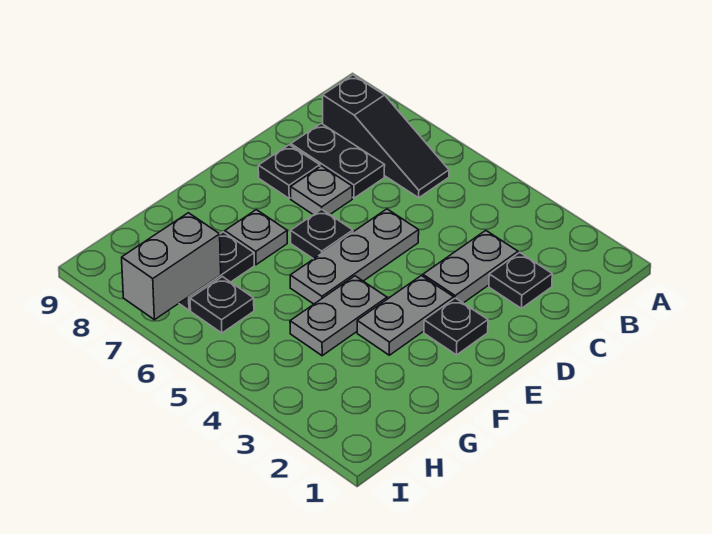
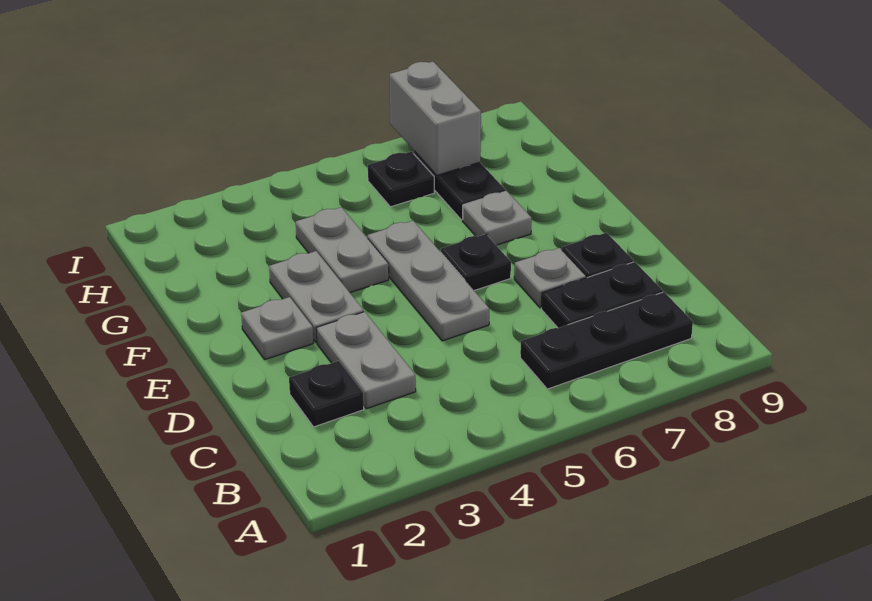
black 1x3 slope [323,75,449,198] -> black 1x3 plate [520,292,693,389]
black 1x1 plate [424,298,488,355] -> grey 1x1 plate [241,297,313,359]

